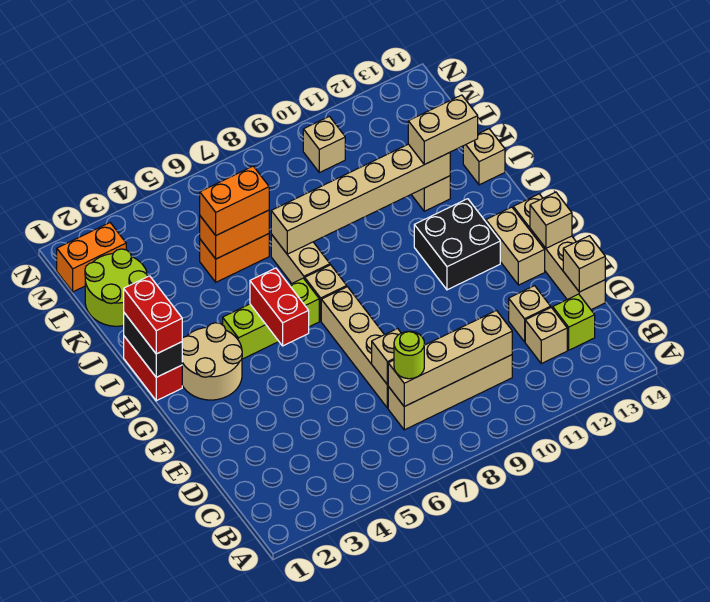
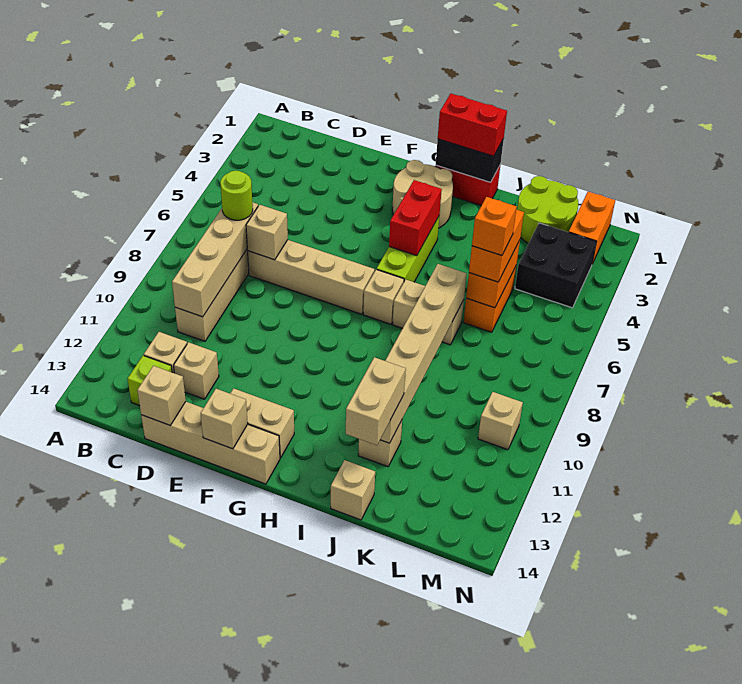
red 1x2 brick [250,268,309,346] -> red 1x2 brick turned to [389,180,442,256]
black 2x2 brick [414,199,500,290] -> black 2x2 brick moved to [515,223,597,308]
none -> orange 1x1 brick [472,197,517,256]

